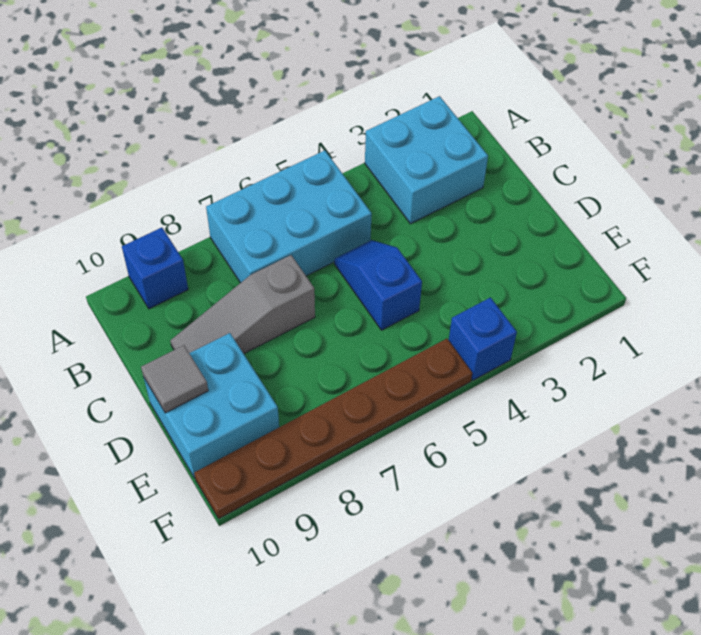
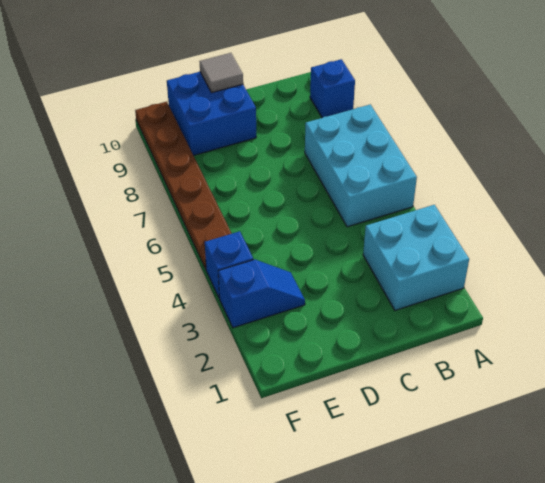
blue 1x2 slope [334,240,422,330] -> blue 1x2 slope moved to [218,260,305,328]
grey 1x3 slope [170,255,315,354] -> none
cyan 2x2 brick [144,333,279,478] -> blue 2x2 brick [167,72,256,155]

